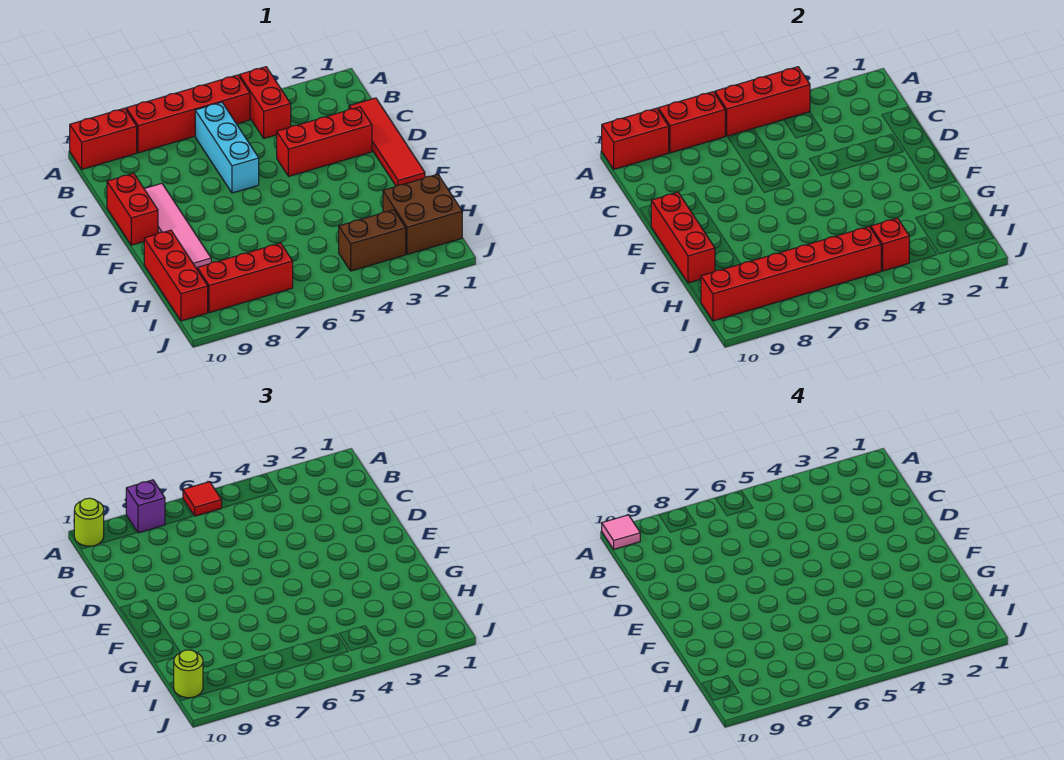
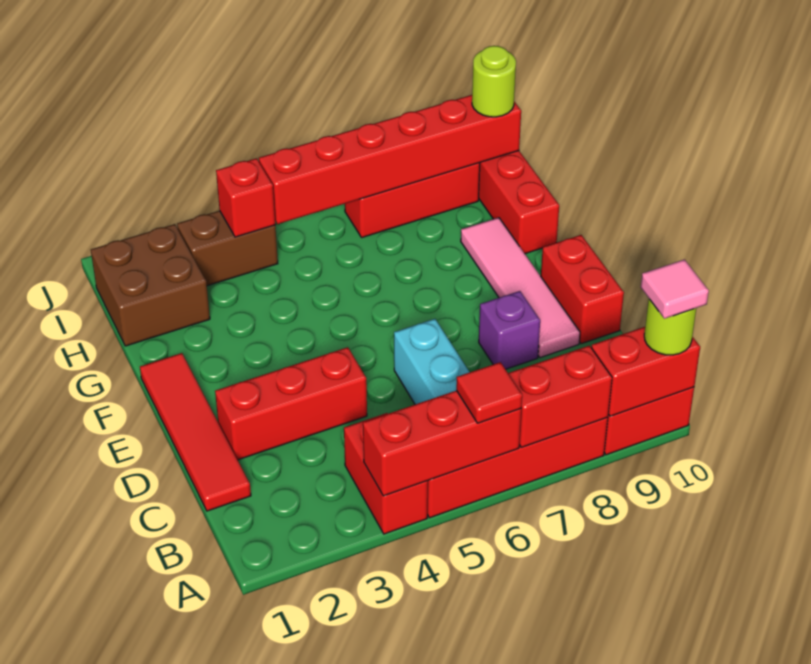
purple 1x1 brick [126,480,165,533] -> purple 1x1 brick moved to [479,291,540,369]
red 1x3 brick [651,192,715,283] -> none

